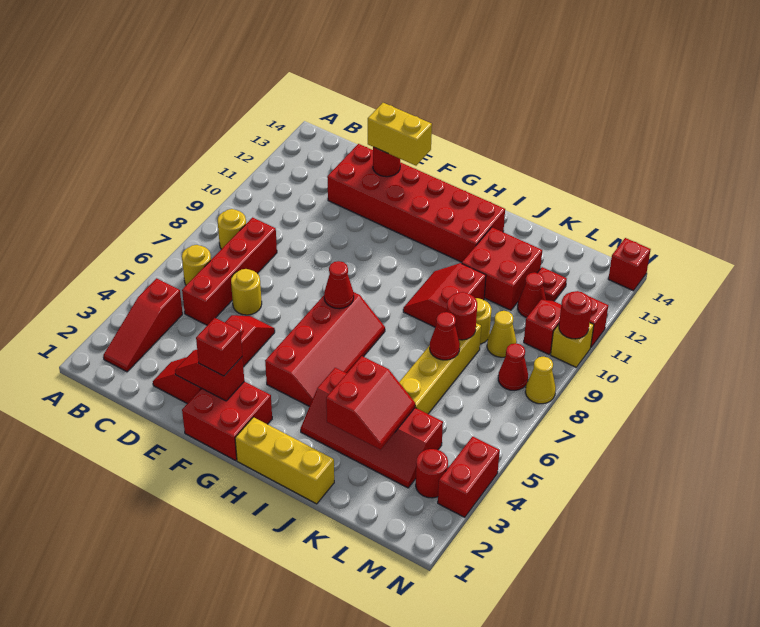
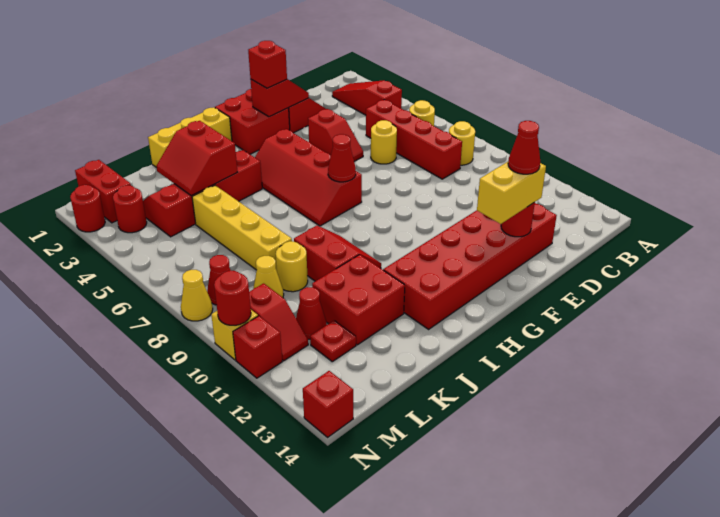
red 1x1 cone [430,312,460,360] -> red 1x1 cone moved to [508,121,540,174]
red 1x1 round brick [447,292,477,340] -> red 1x1 round brick moved to [70,185,105,232]
red 1x2 brick [438,436,500,517] -> red 1x2 brick moved to [75,160,131,223]

